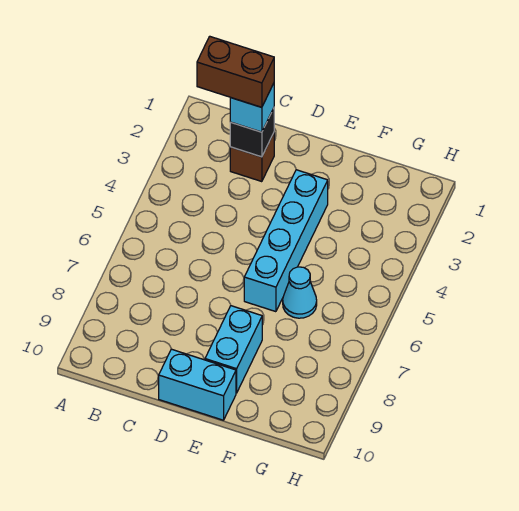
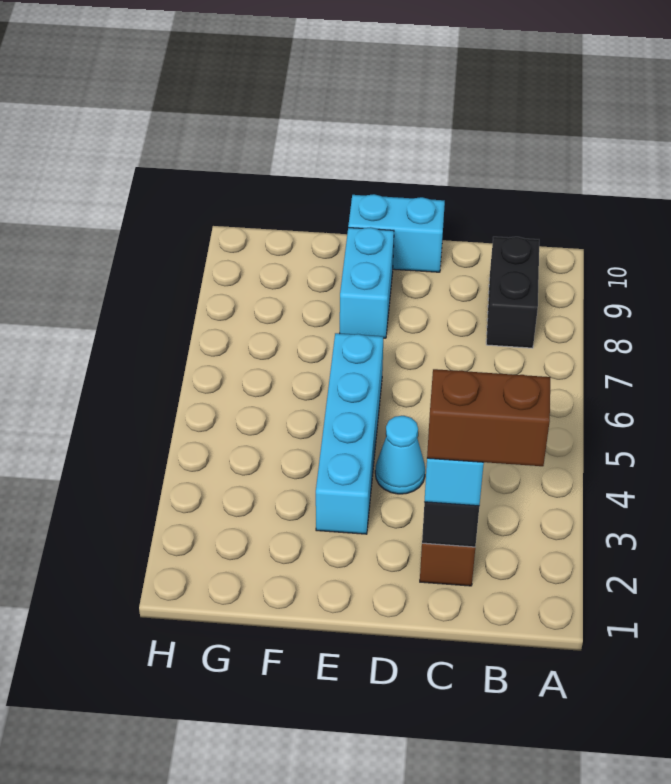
none -> black 1x2 brick [486,237,539,348]
cyan 1x1 cone [283,267,317,318] -> cyan 1x1 cone moved to [375,416,425,494]

